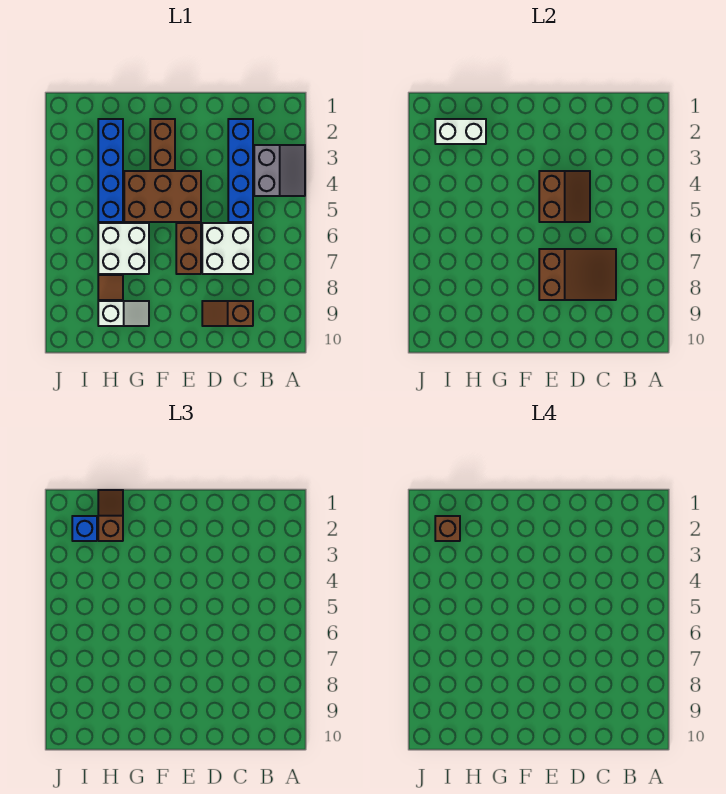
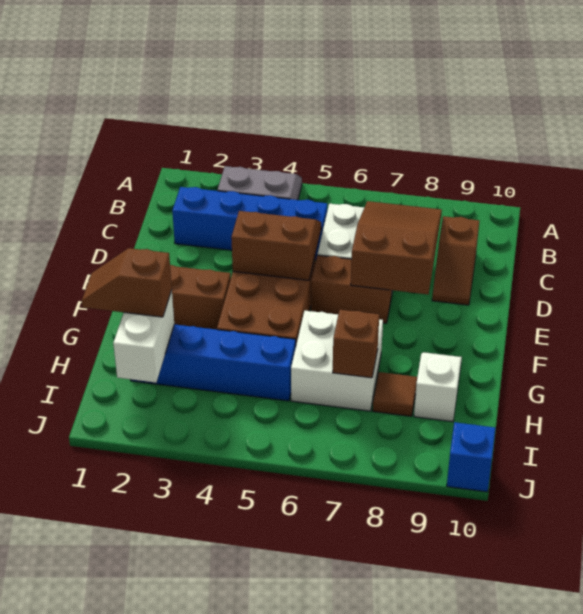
blue 1x1 brick [72,516,97,541] -> blue 1x1 brick moved to [447,422,495,492]
brown 1x1 brick [435,516,460,541] -> brown 1x1 brick moved to [333,310,379,378]

